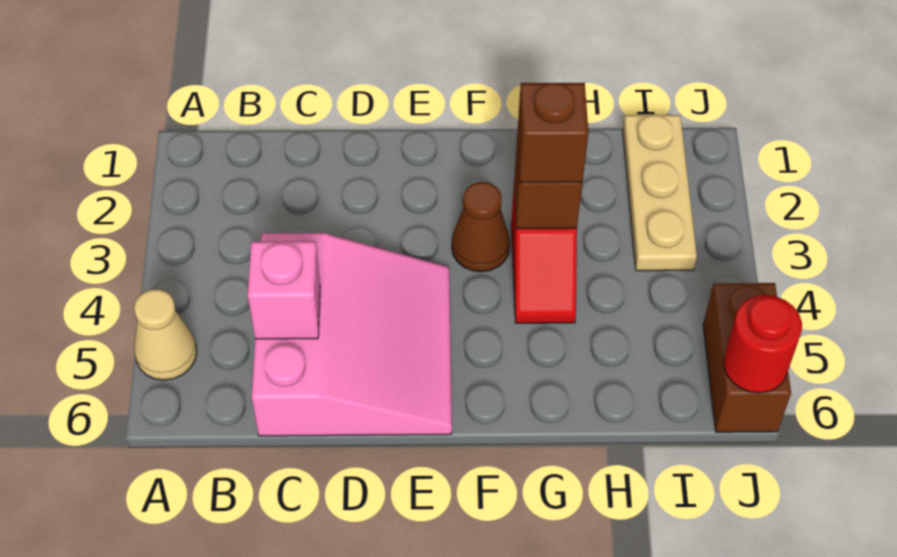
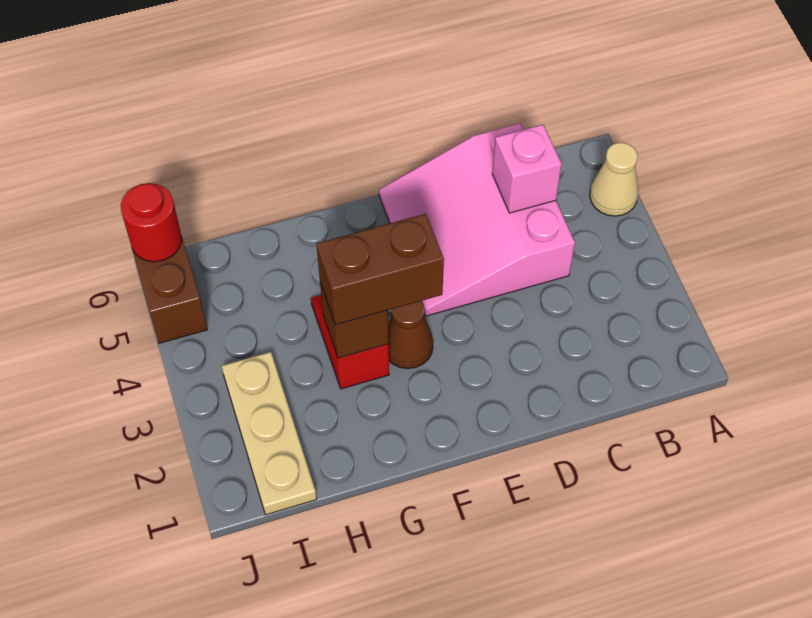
brown 1x1 brick [517,83,589,183] -> brown 1x2 brick [316,214,444,325]

